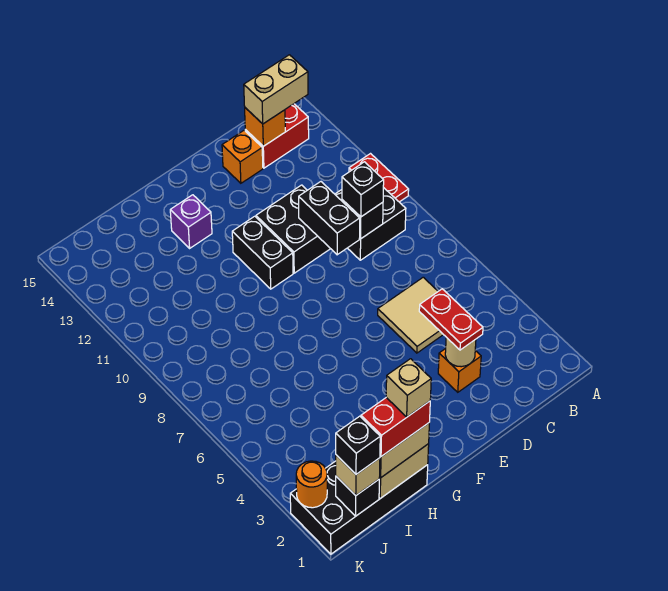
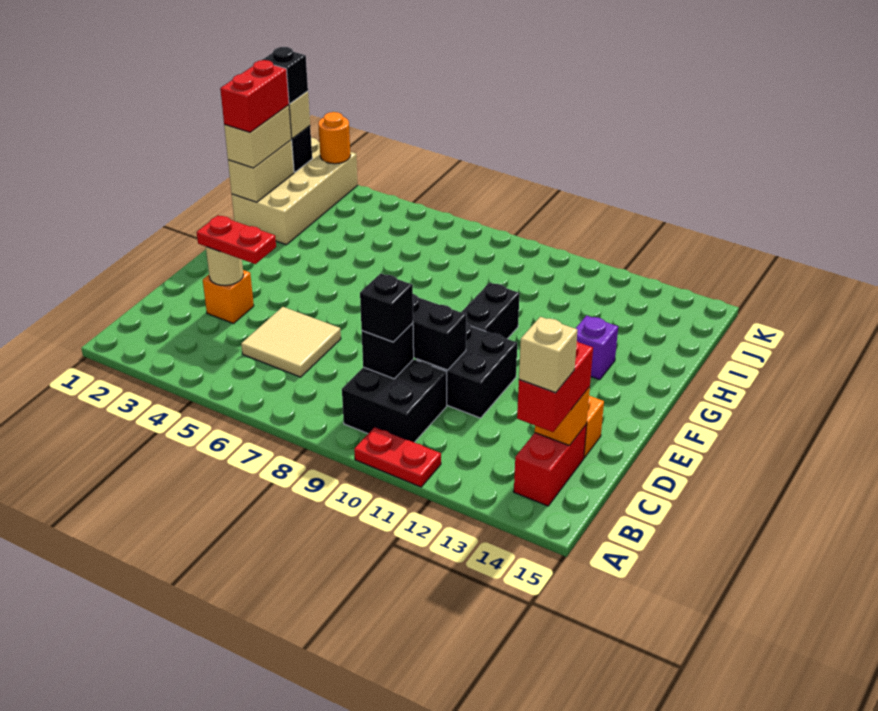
tan 1x2 brick [244,55,308,124] -> red 1x2 brick [517,341,593,432]
black 1x2 brick [232,216,293,289] -> black 1x2 brick turned to [461,283,520,339]
black 2x4 brick [290,461,428,554] -> tan 2x4 brick [232,138,358,245]
tan 1x1 brick [386,359,431,417] -> tan 1x1 brick moved to [519,317,577,393]

